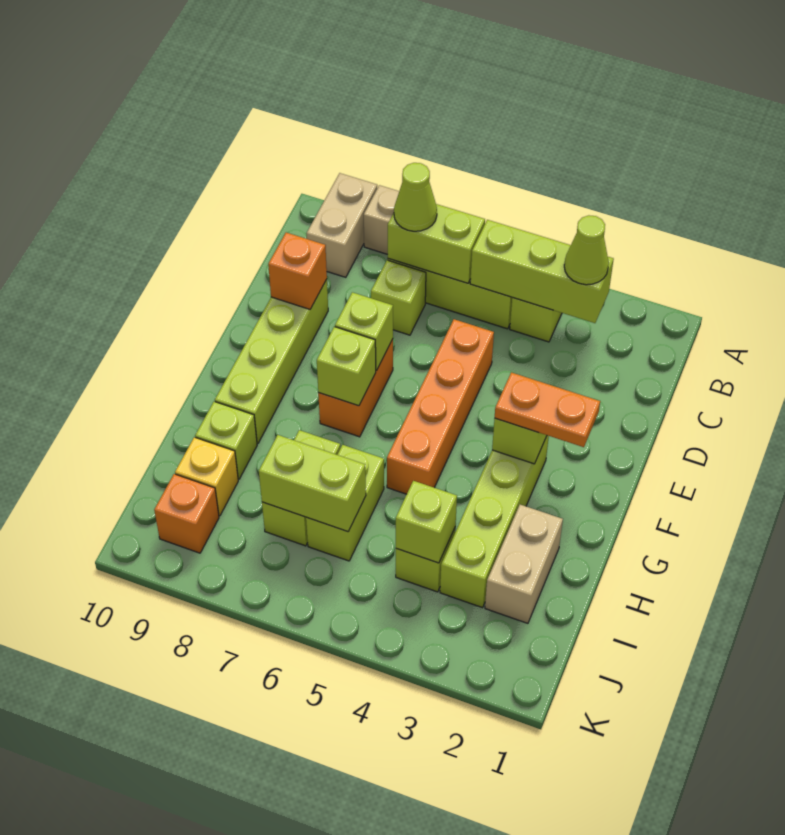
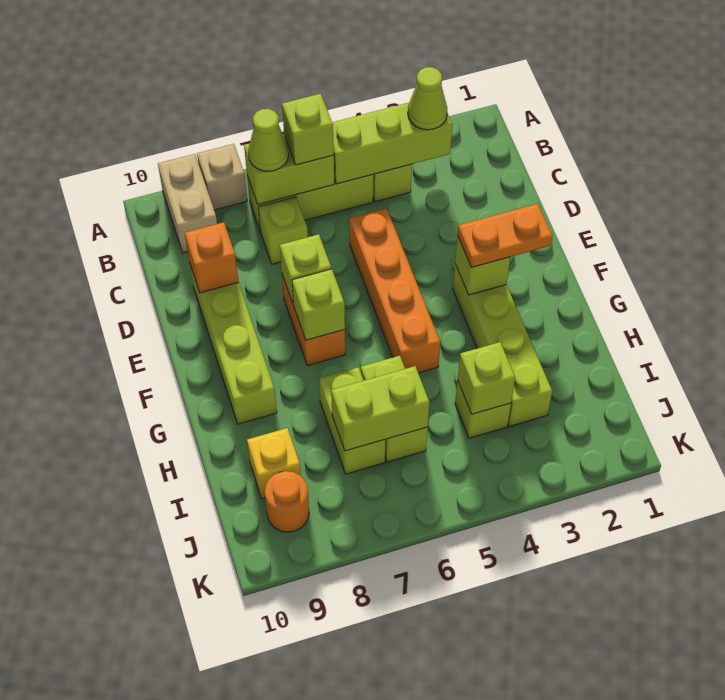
tan 1x2 brick [485,505,563,623] -> none
lime 1x1 brick [195,402,257,479] -> lime 1x1 brick moved to [282,94,334,165]
orange 1x1 brick [154,474,219,553] -> orange 1x1 round brick [265,471,309,532]

